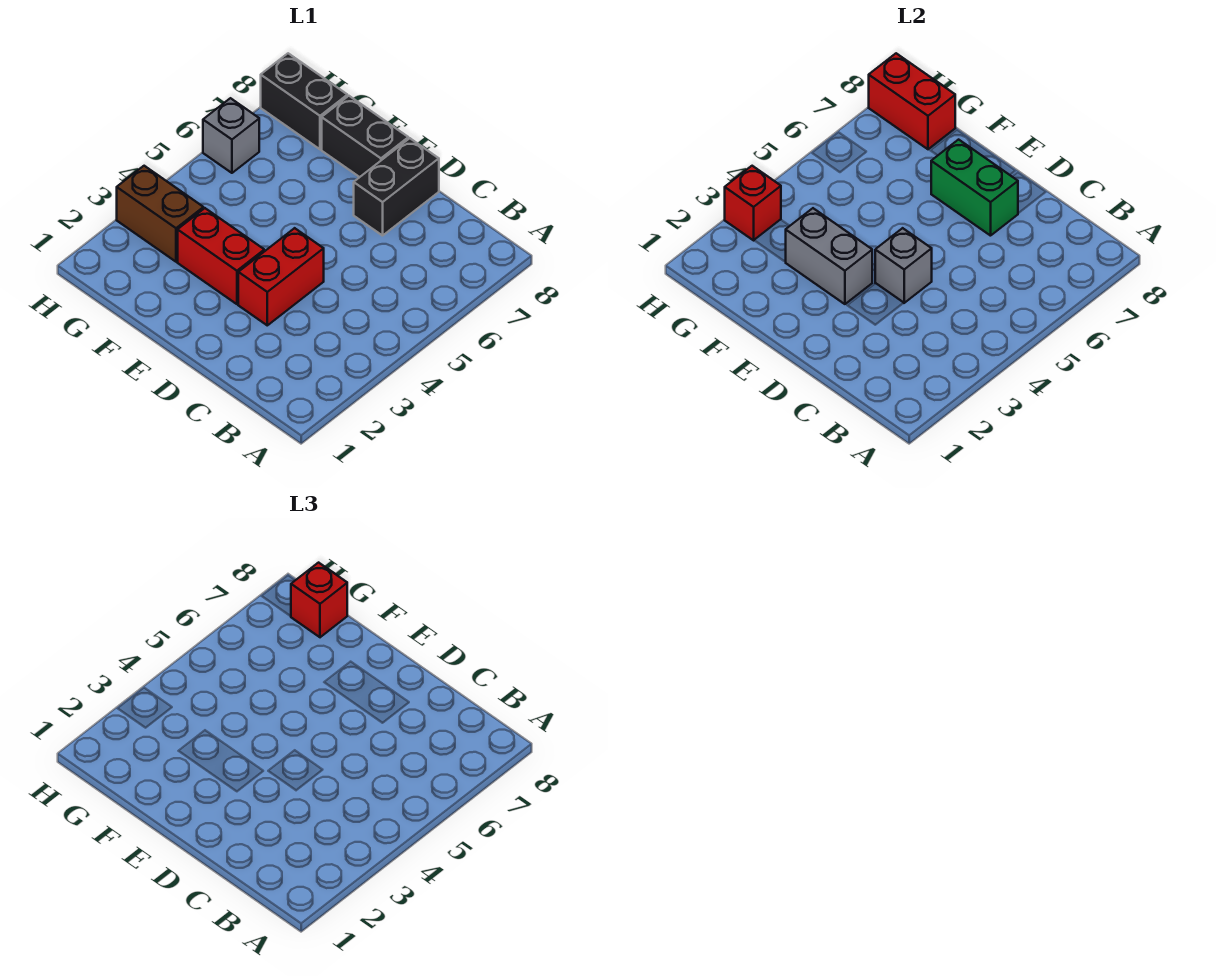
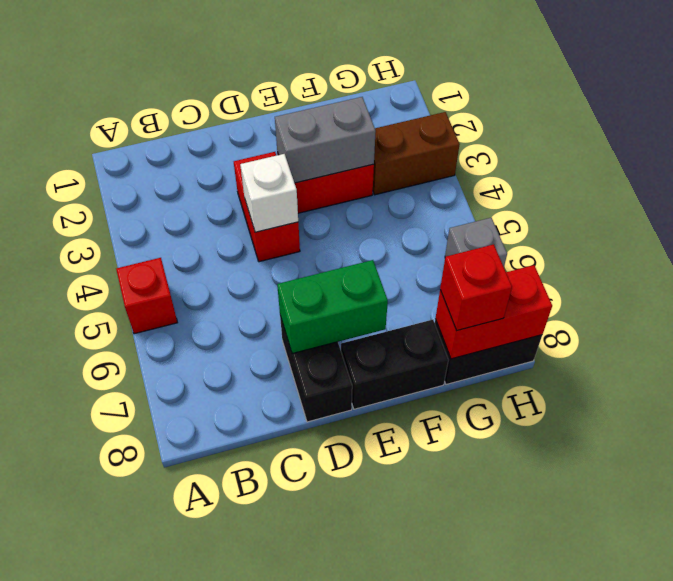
grey 1x1 brick [875,228,932,303] -> white 1x1 brick [240,154,298,232]
red 1x1 brick [725,166,781,240] -> red 1x1 brick moved to [116,258,178,334]

